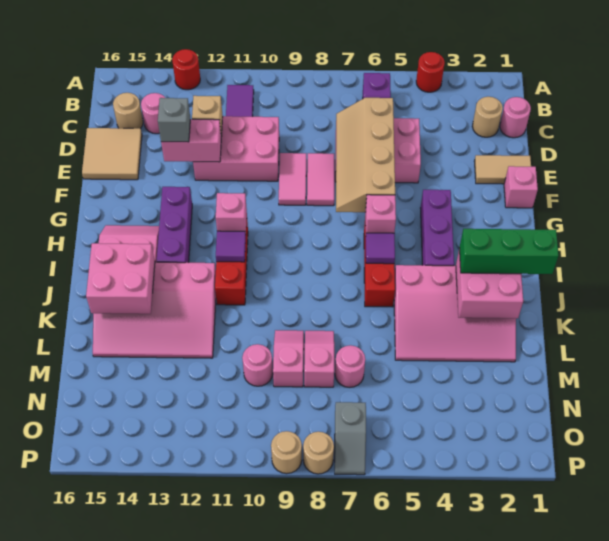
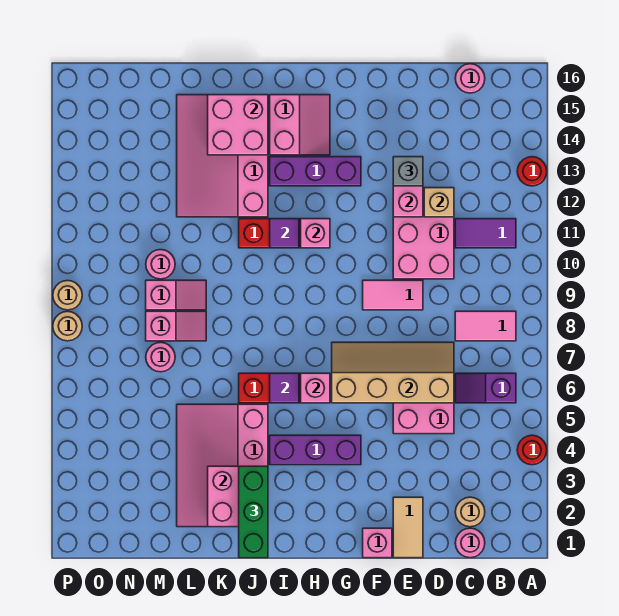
pink 1x1 round brick [141,93,165,134] -> pink 1x1 round brick moved to [455,64,485,93]
tan 1x1 round brick [113,93,143,129] -> none
tan 2x2 tile [82,128,142,180] -> none
pink 1x2 tile [307,153,334,206] -> pink 1x2 tile moved to [455,311,516,341]
grey 1x2 slope [335,402,366,475] -> none

